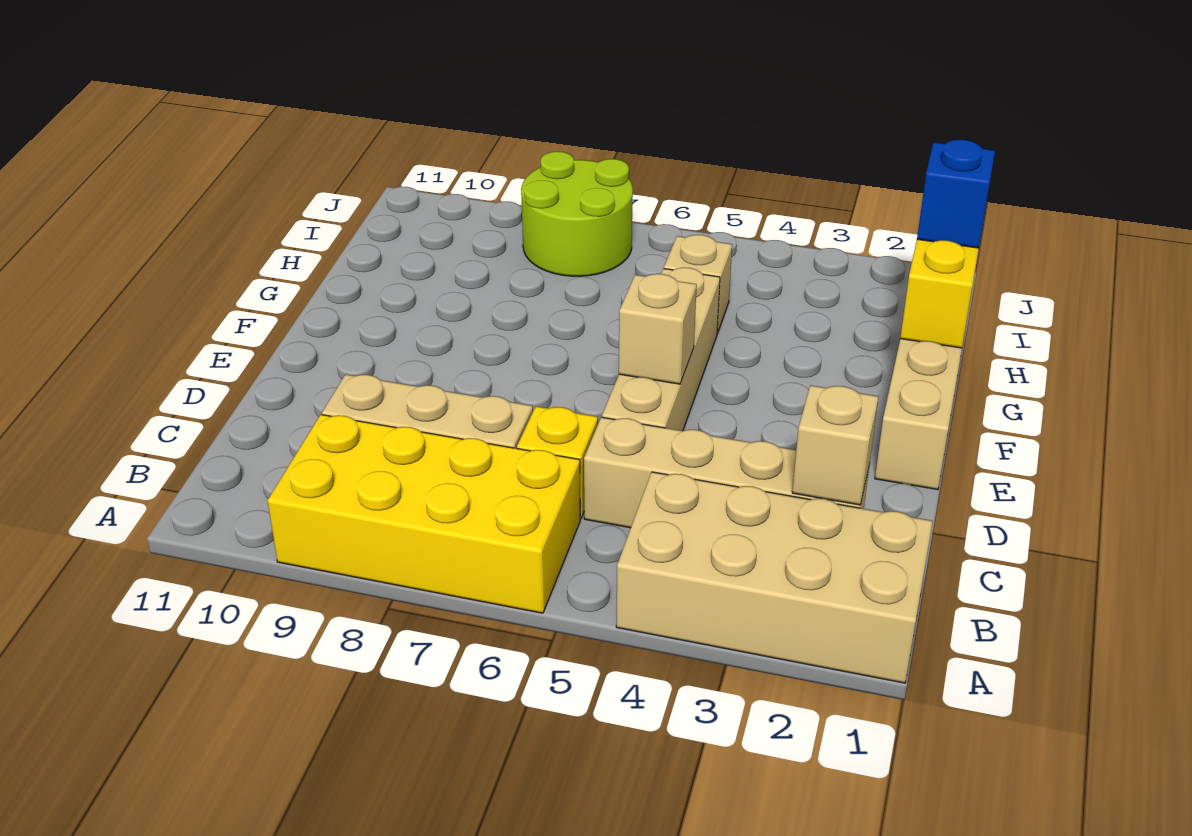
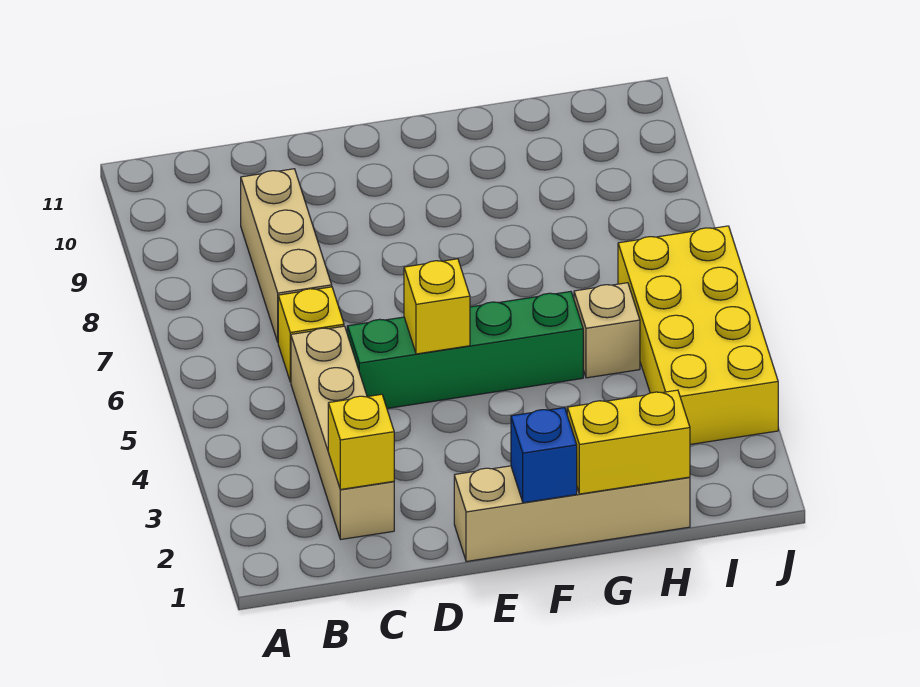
tan 2x4 brick [616,472,933,683] -> none
yellow 2x4 brick [267,415,580,613] -> yellow 2x4 brick moved to [618,226,778,444]
tan 1x1 brick [792,385,879,505] -> yellow 1x1 brick [328,394,394,490]
tan 1x4 brick [602,267,720,431] -> green 1x4 brick [347,291,583,408]
tan 1x1 brick [619,274,697,384] -> yellow 1x1 brick [404,259,470,354]
blue 1x1 brick [917,140,995,248] -> blue 1x1 brick moved to [511,408,577,503]
lime 2x2 round brick [521,152,633,276] -> none

